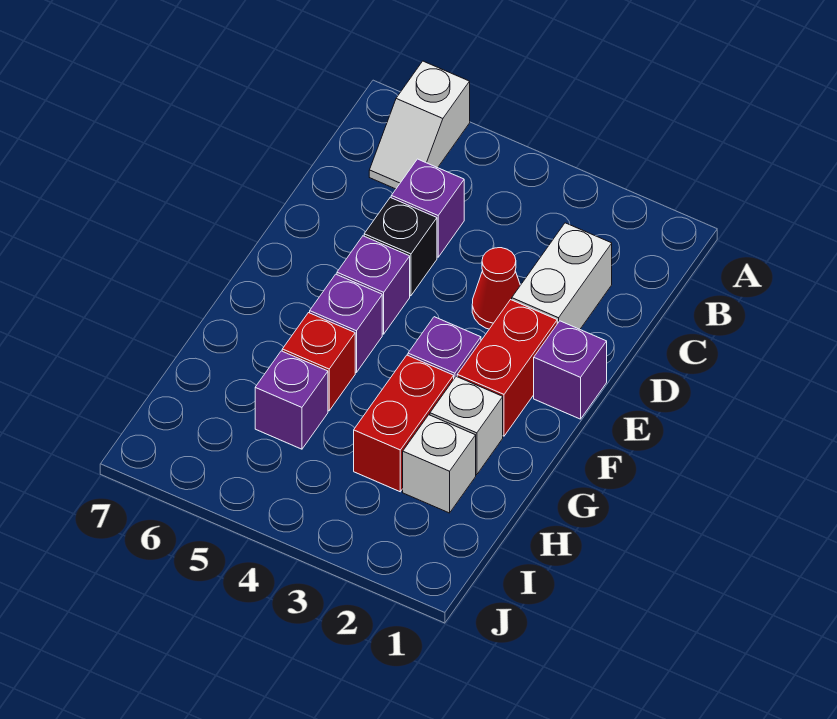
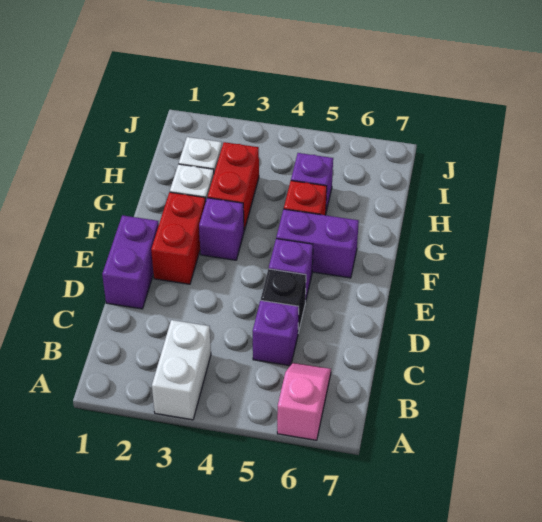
white 1x2 slope [369,61,470,189] -> pink 1x2 slope [277,363,331,440]
white 1x2 brick [512,223,612,329] -> white 1x2 brick moved to [152,320,211,420]
red 1x1 cone [472,248,520,329] -> none
purple 1x1 brick [534,321,607,419] -> purple 1x2 brick [102,215,159,309]
purple 1x1 brick [310,274,382,373] -> purple 1x2 brick [276,209,359,278]

